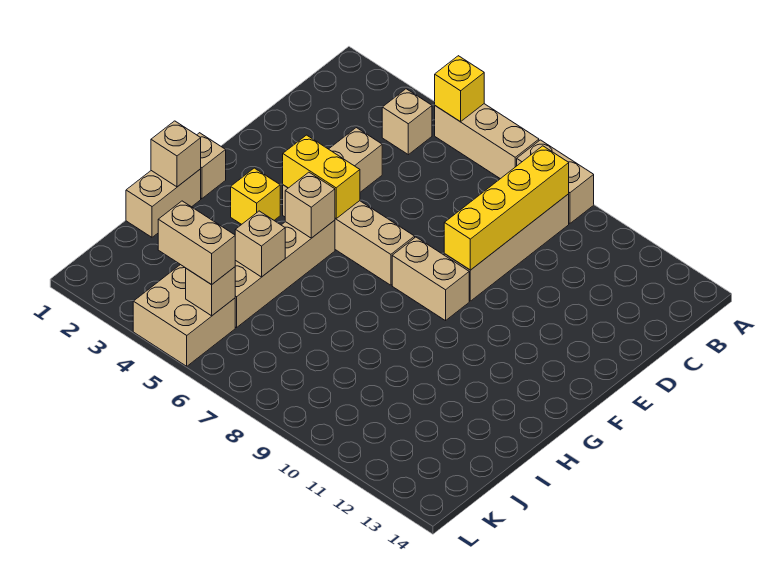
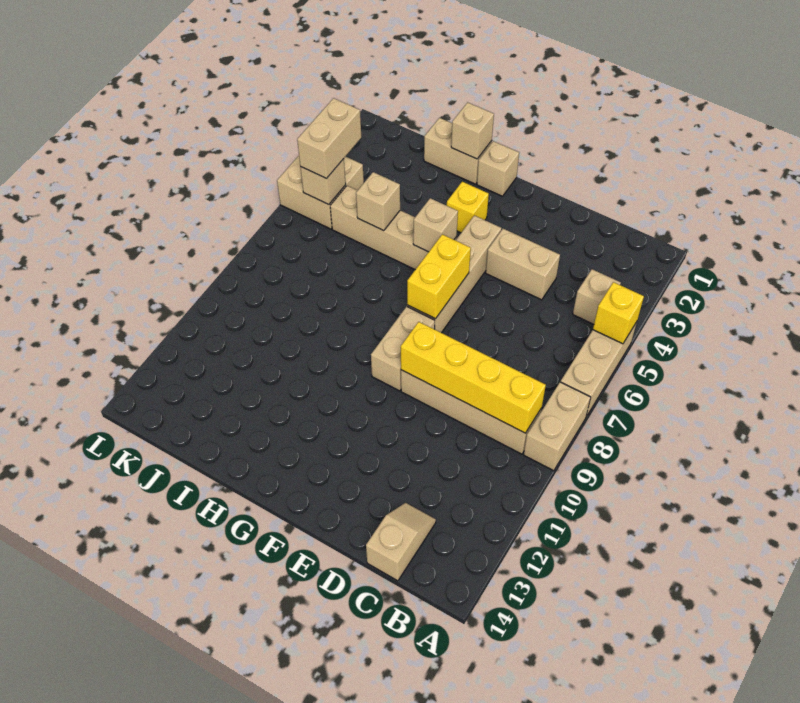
none -> tan 1x2 slope [366,503,436,581]
yellow 1x2 brick [283,135,360,219] -> yellow 1x2 brick moved to [407,234,471,319]

